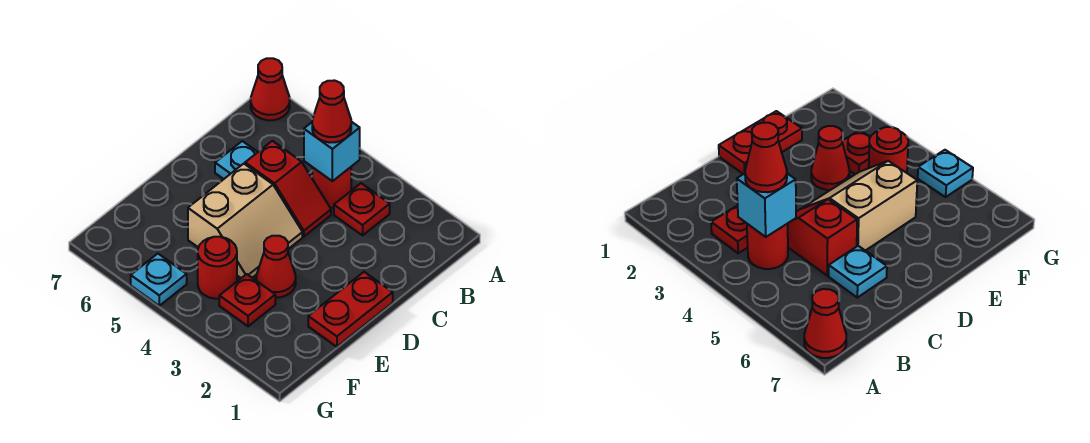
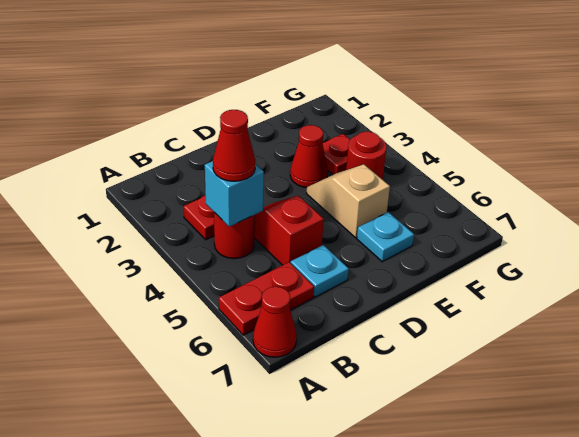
red 1x2 plate [308,272,393,347] -> red 1x2 plate moved to [219,262,314,335]
tan 2x2 slope [188,164,302,278] -> tan 1x2 slope [307,164,390,238]
cyan 1x1 plate [131,254,187,306] -> cyan 1x1 plate moved to [357,212,414,262]

